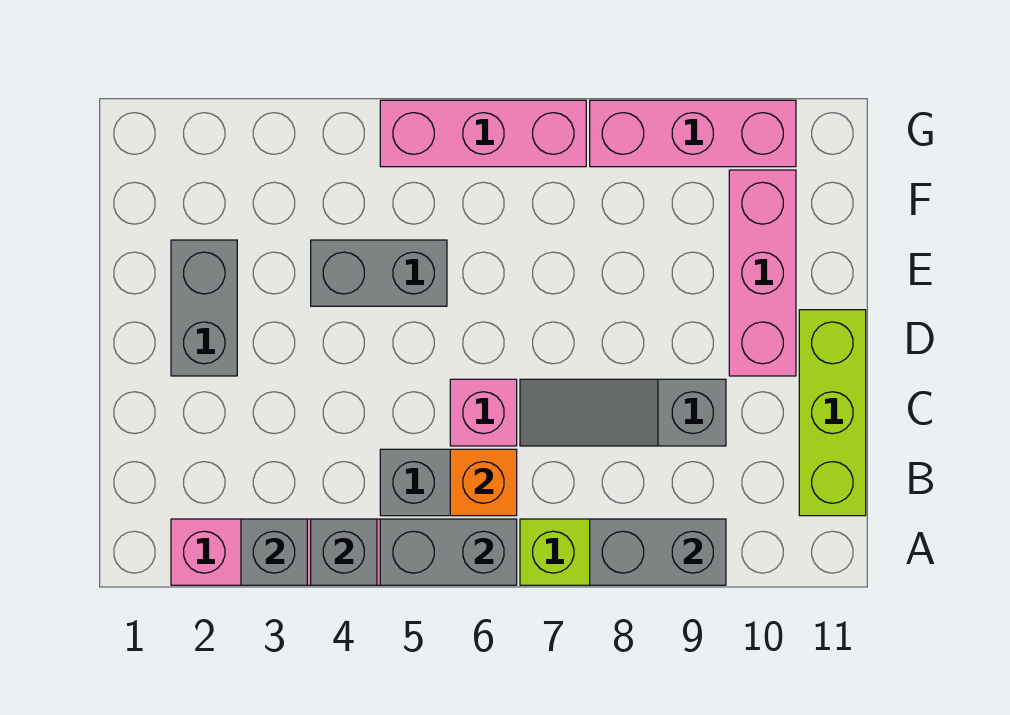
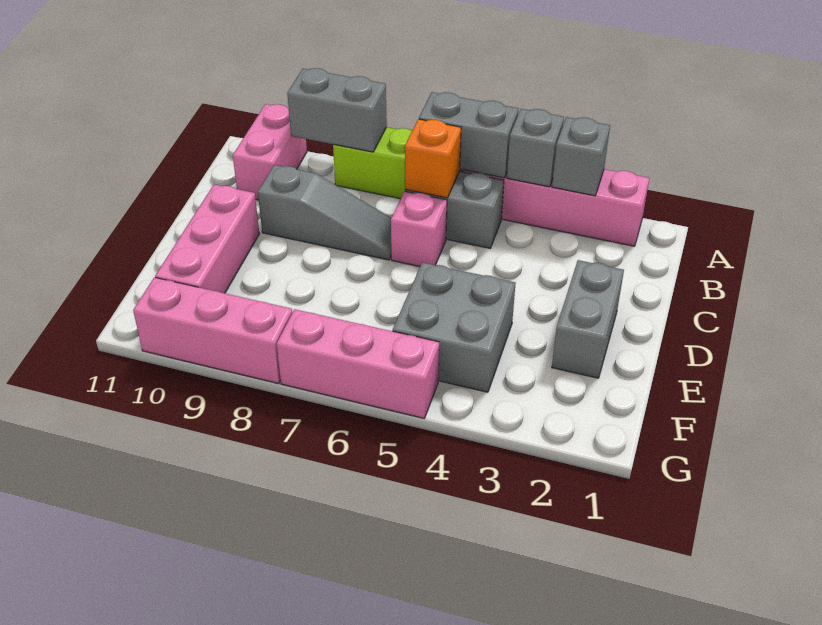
none -> pink 1x2 brick [233,104,307,200]
lime 1x3 brick [799,310,866,516] -> none
grey 1x2 brick [311,240,447,306] -> grey 2x2 brick [393,263,516,392]

